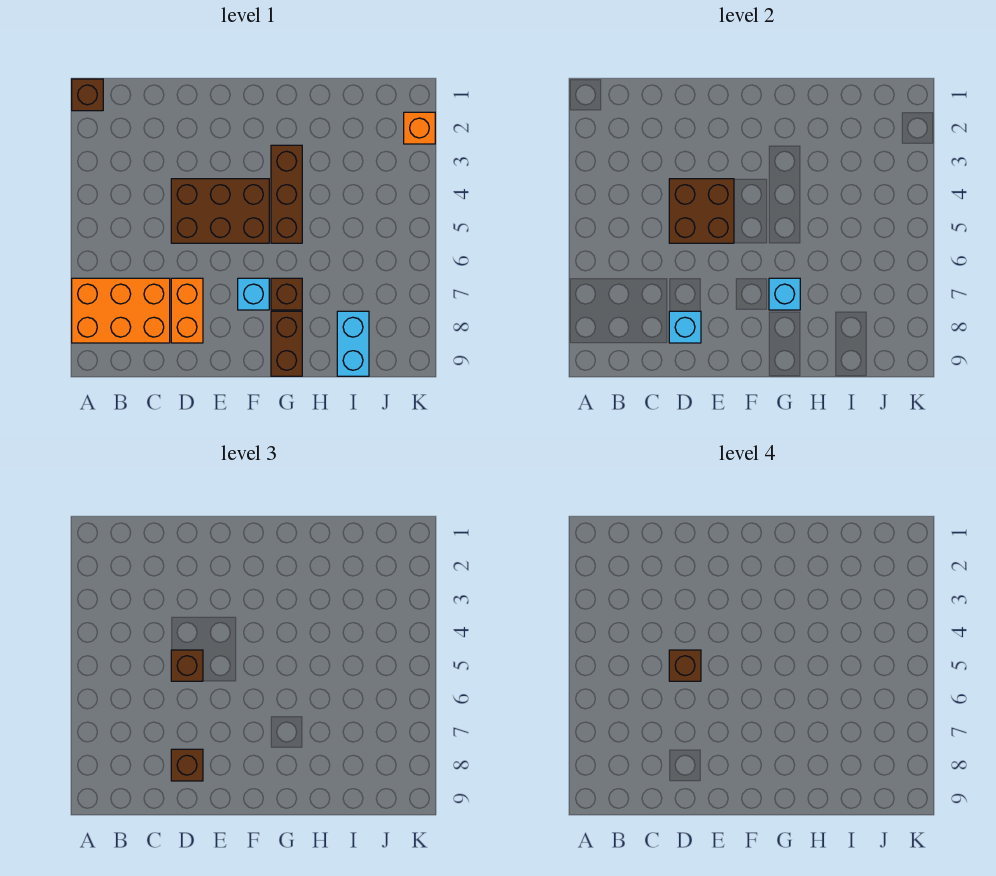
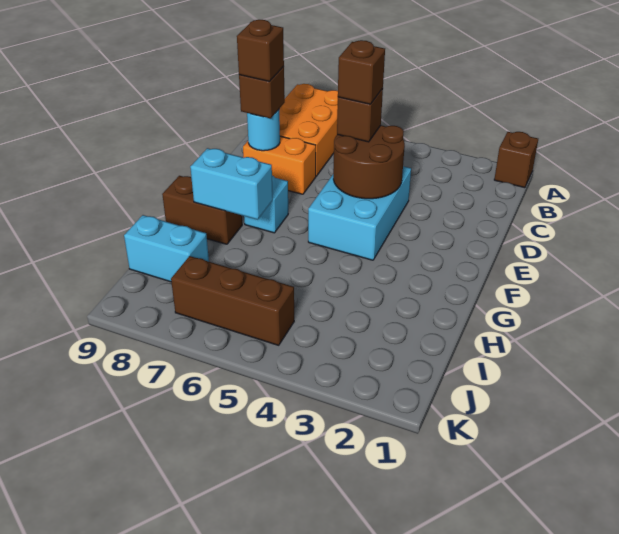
brown 2x3 brick [171,179,269,243] -> cyan 2x3 brick [308,166,411,260]
brown 2x2 brick [669,179,734,243] -> brown 2x2 round brick [333,125,405,199]
cyan 1x1 brick [669,311,701,343] -> cyan 1x1 round brick [247,110,280,151]
brown 1x3 brick [271,145,302,243] -> brown 1x3 brick moved to [171,256,294,345]
brown 1x1 brick [271,278,302,310] -> brown 1x1 brick moved to [237,20,284,82]
cyan 1x1 brick [769,278,800,310] -> cyan 1x2 brick [190,148,273,220]
orange 1x1 brick [404,112,435,144] -> none

